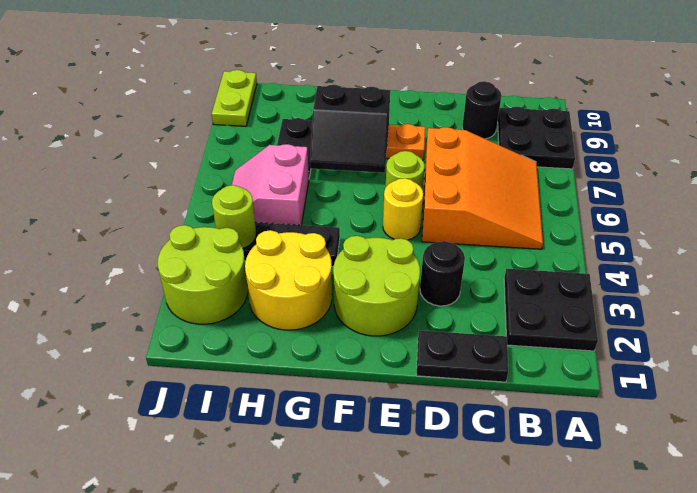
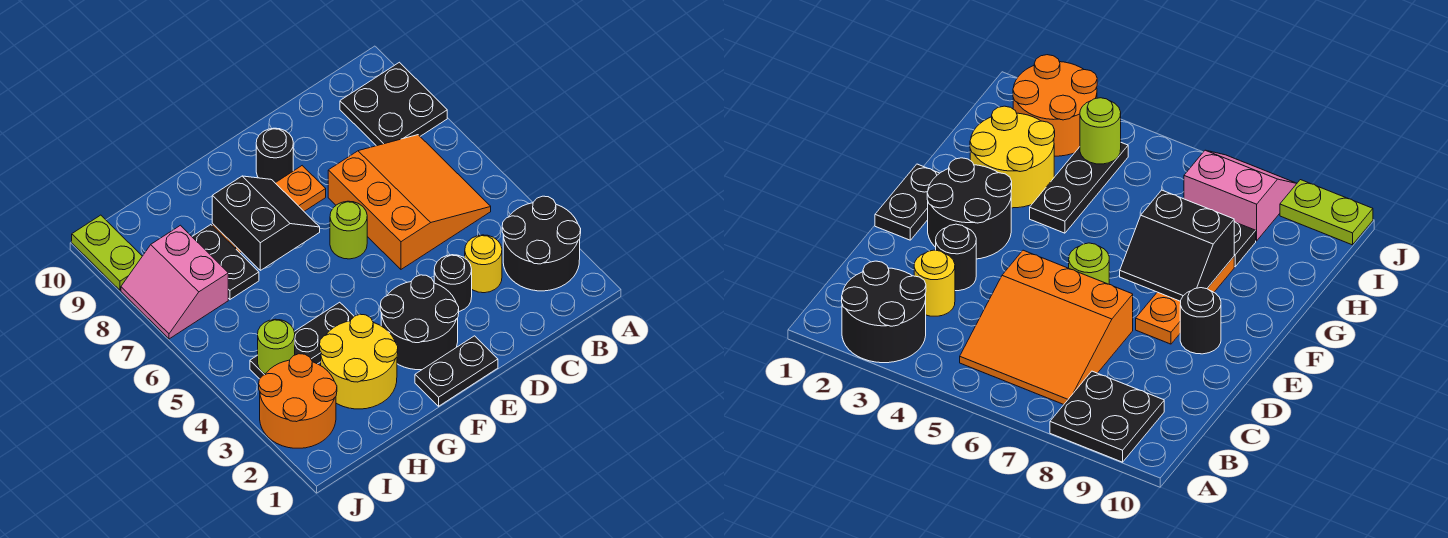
black 2x2 plate [504,269,598,351] -> black 2x2 round brick [502,196,581,291]
black 1x2 plate [416,331,508,382] -> black 1x2 plate moved to [415,336,498,406]
black 1x1 round brick [462,81,502,139] -> black 1x1 round brick moved to [256,128,293,183]
lime 2x2 round brick [333,236,420,336] -> black 2x2 round brick [380,275,459,370]
yellow 1x1 round brick [383,178,423,240] -> yellow 1x1 round brick moved to [465,235,502,293]
black 2x2 slope [310,85,390,173] -> black 2x2 slope turned to [212,176,320,270]
pink 2x2 slope [232,144,309,225] -> pink 2x2 slope moved to [121,225,228,339]
lime 2x2 round brick [158,225,248,324] -> orange 2x2 round brick [259,354,337,448]

